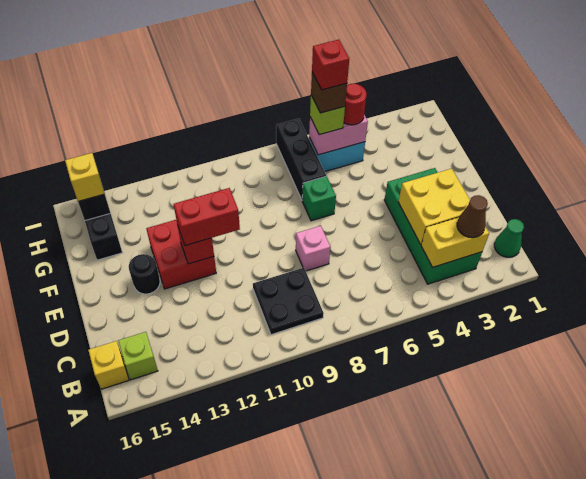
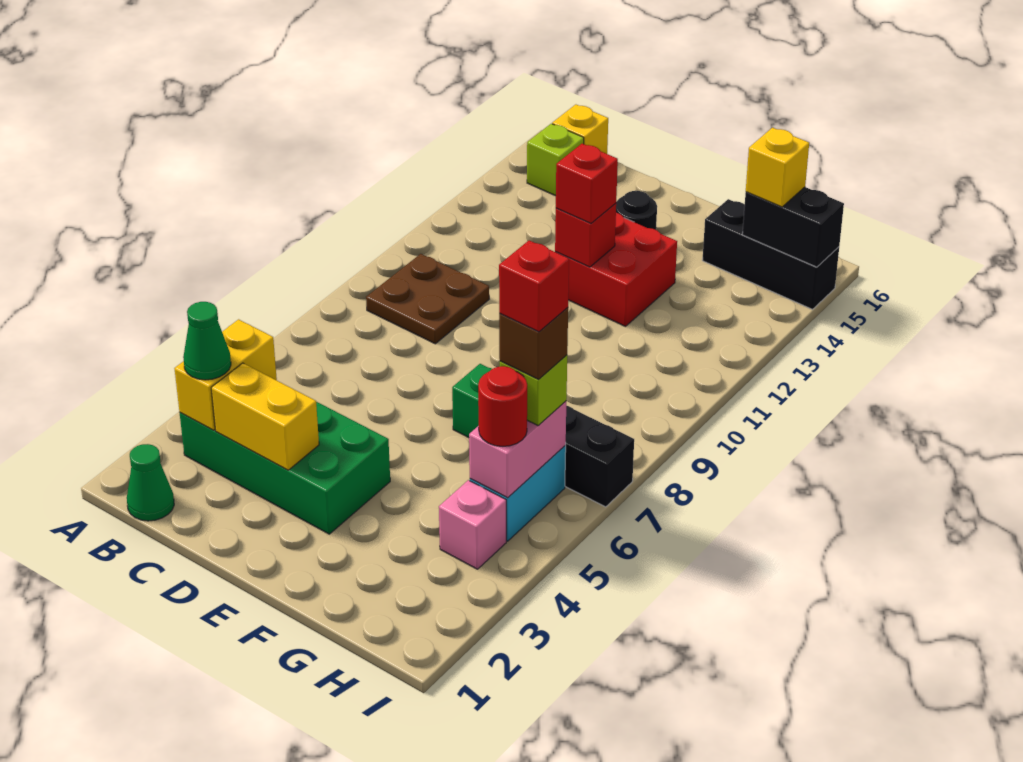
brown 1x1 cone [457,195,488,238] -> green 1x1 cone [183,302,231,380]
black 2x2 plate [253,268,324,335] -> brown 2x2 plate [366,254,489,344]
yellow 2x2 brick [398,169,470,244] -> yellow 1x2 brick [211,363,319,470]
pink 1x1 brick [296,226,330,271] -> pink 1x1 brick moved to [439,480,506,569]
red 1x2 brick [174,188,240,246] -> red 1x1 brick [556,143,618,223]

